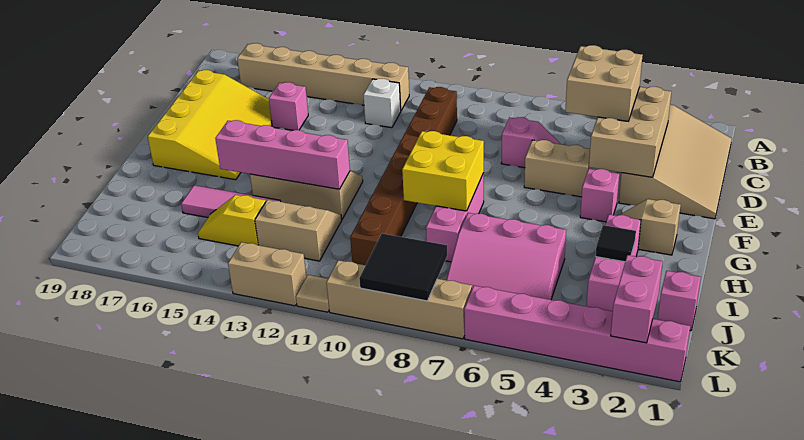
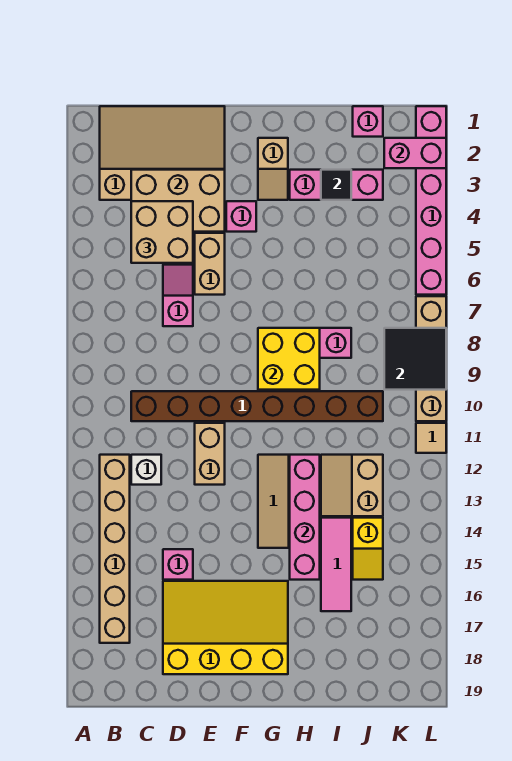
pink 3x3 slope [447,213,566,300] -> none
tan 1x2 brick [228,242,306,306] -> tan 1x2 brick moved to [195,423,225,485]

